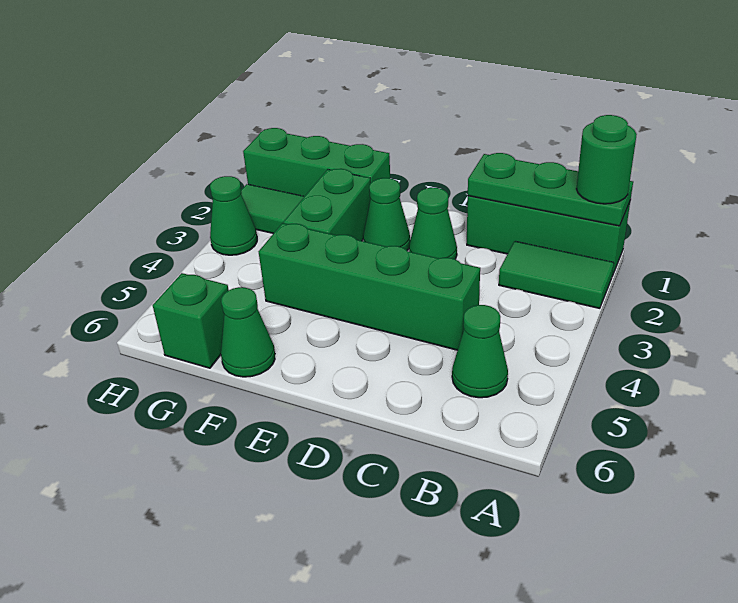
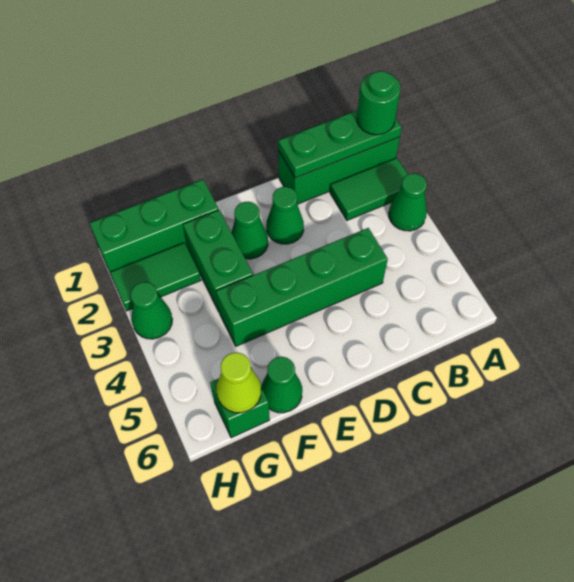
green 1x1 cone [452,305,508,398] -> green 1x1 cone moved to [389,173,427,231]
none -> lime 1x1 cone [216,353,261,413]

